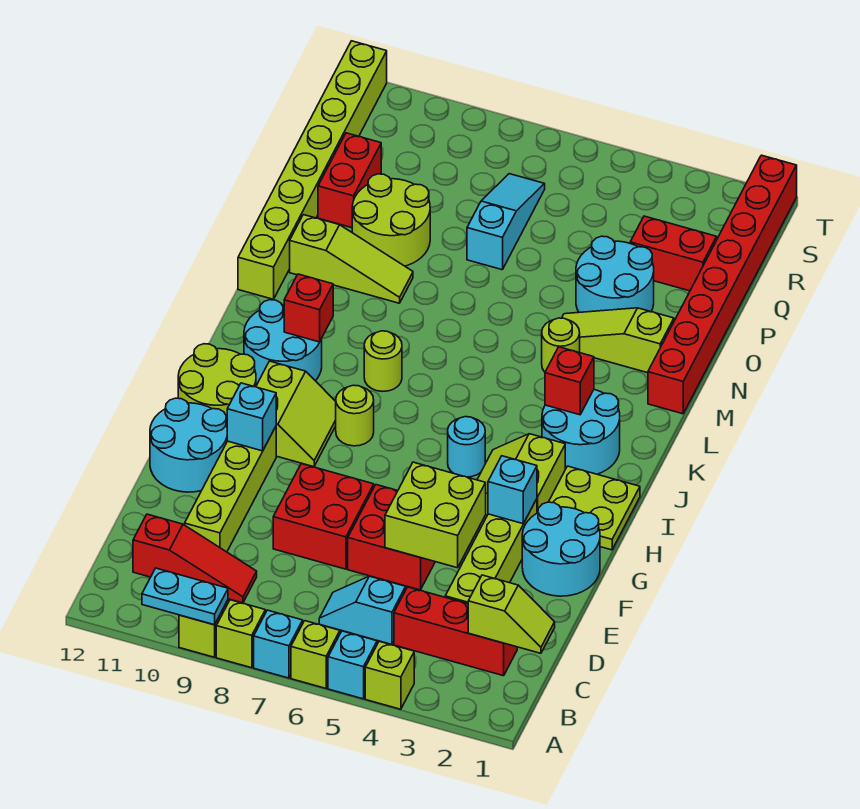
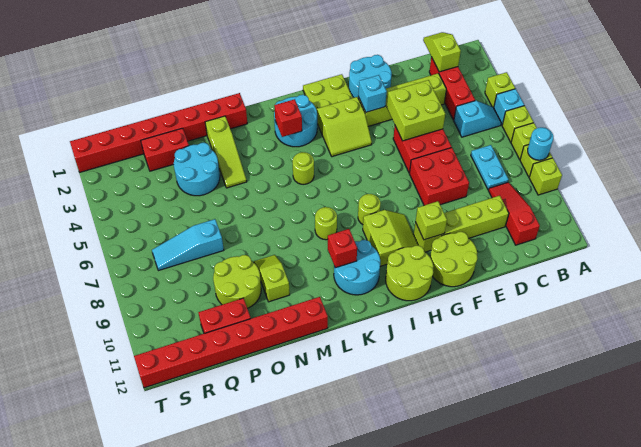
cyan 1x1 brick [254,610,303,678] -> lime 1x1 brick [511,123,537,159]
cyan 1x2 plate [142,568,228,625] -> cyan 1x2 plate moved to [471,145,509,190]
cyan 1x2 slope [319,576,406,645] -> cyan 1x2 slope turned to [454,101,501,137]
cyan 2x2 round brick [150,398,227,492] -> lime 2x2 round brick [430,232,477,287]
cyan 1x1 brick [227,383,276,451] -> lime 1x1 brick [415,201,447,240]
lime 2x2 slope [256,361,336,467] -> lime 2x2 slope turned to [363,210,418,266]
cyan 1x1 round brick [448,417,485,477] -> cyan 1x1 round brick moved to [528,127,553,160]
lime 1x1 round brick [542,318,580,372] -> lime 1x1 round brick moved to [292,152,314,184]
lime 1x8 brick [238,41,387,299] -> red 1x8 brick [134,297,328,388]
lime 1x3 slope [290,215,413,303] -> lime 1x2 slope [254,255,290,302]
red 1x2 brick [630,216,717,291] -> red 1x2 brick turned to [141,128,189,171]

